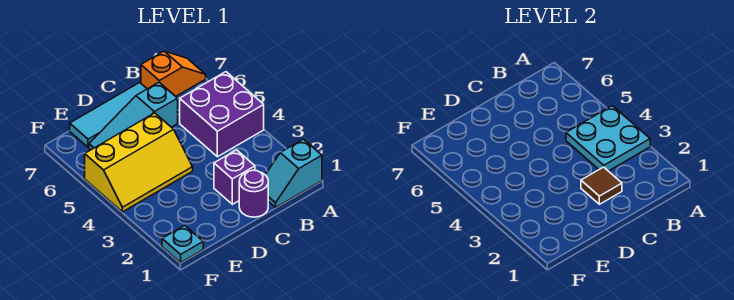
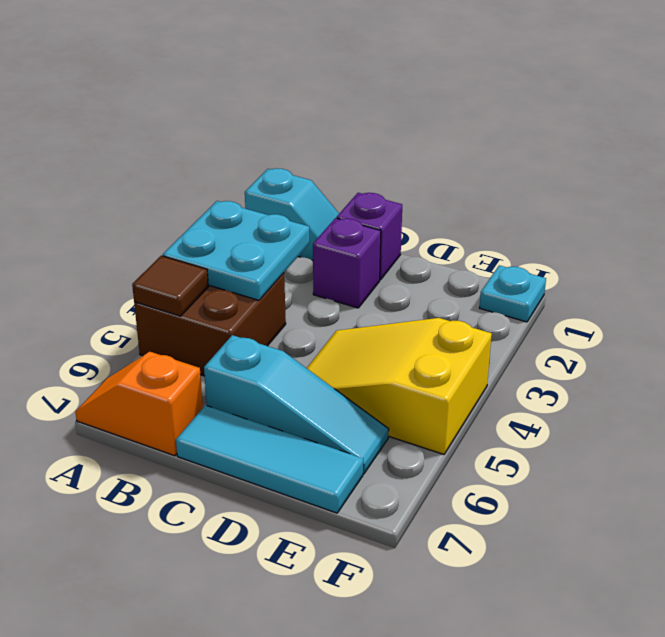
purple 2x2 brick [180,72,264,157] -> brown 2x2 brick [134,273,286,376]
purple 1x1 round brick [239,170,268,217] -> purple 1x1 brick [337,193,402,280]
brown 1x1 tile [581,167,622,204] -> brown 1x1 tile moved to [132,256,208,316]
yellow 2x3 slope [85,113,193,212] -> yellow 2x3 slope turned to [307,318,492,454]

